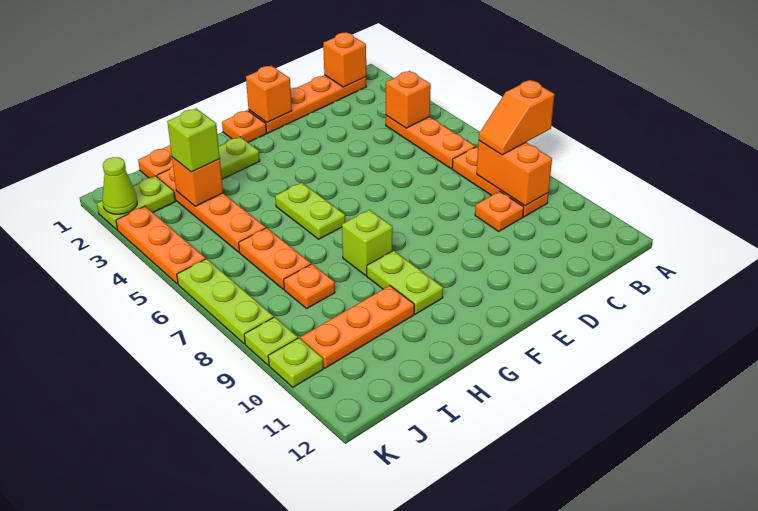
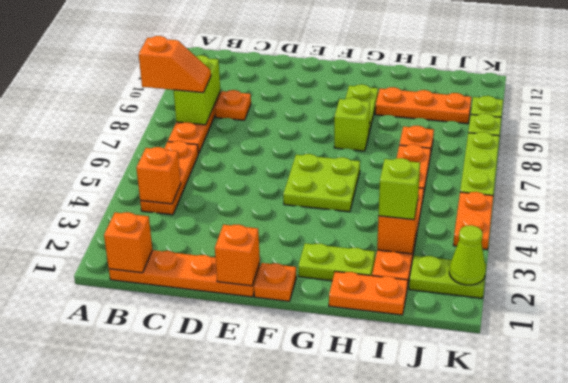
orange 1x2 brick [477,141,552,206] -> lime 1x2 brick [173,55,220,125]
lime 1x2 plate [275,182,345,239] -> lime 2x2 plate [283,154,360,212]
orange 1x3 plate [116,206,206,284] -> orange 1x2 plate [453,192,493,249]

